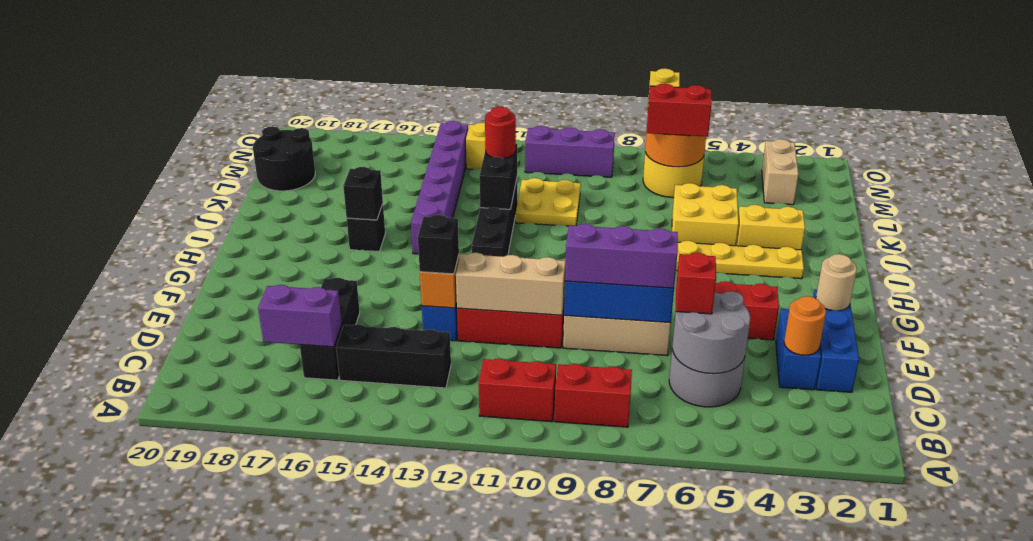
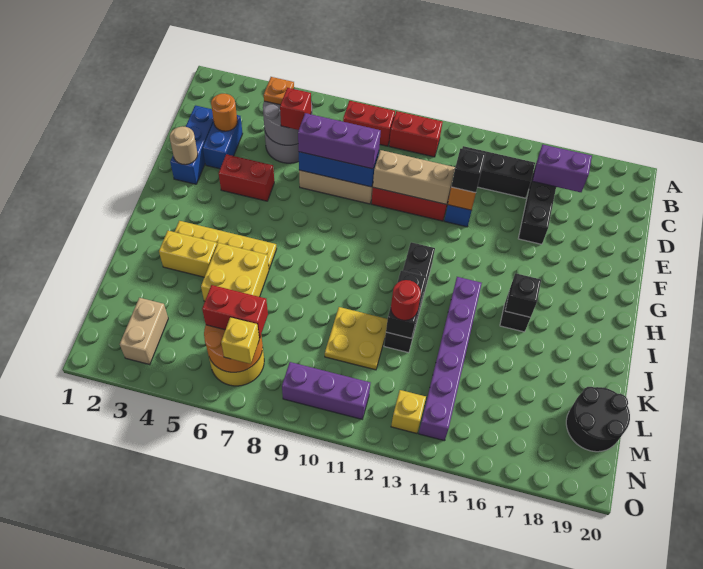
none -> orange 1x1 plate [264,77,294,105]

